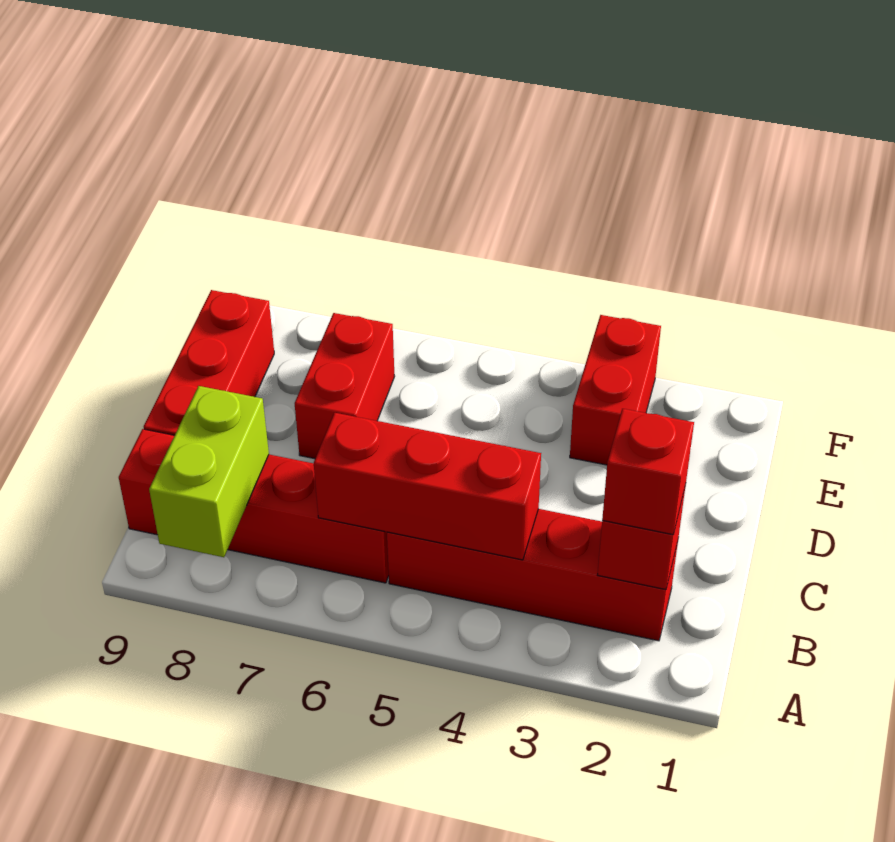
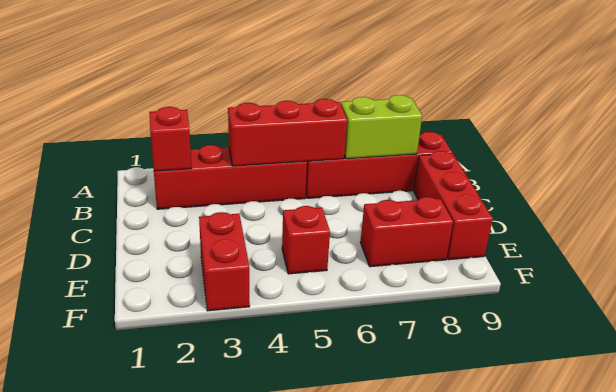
lime 1x2 brick [149,386,269,557] -> lime 1x2 brick turned to [341,95,422,159]
red 1x1 brick [602,409,694,535] -> red 1x1 brick moved to [282,206,330,274]
red 1x2 brick [295,313,395,459] -> red 1x2 brick turned to [360,197,453,267]

